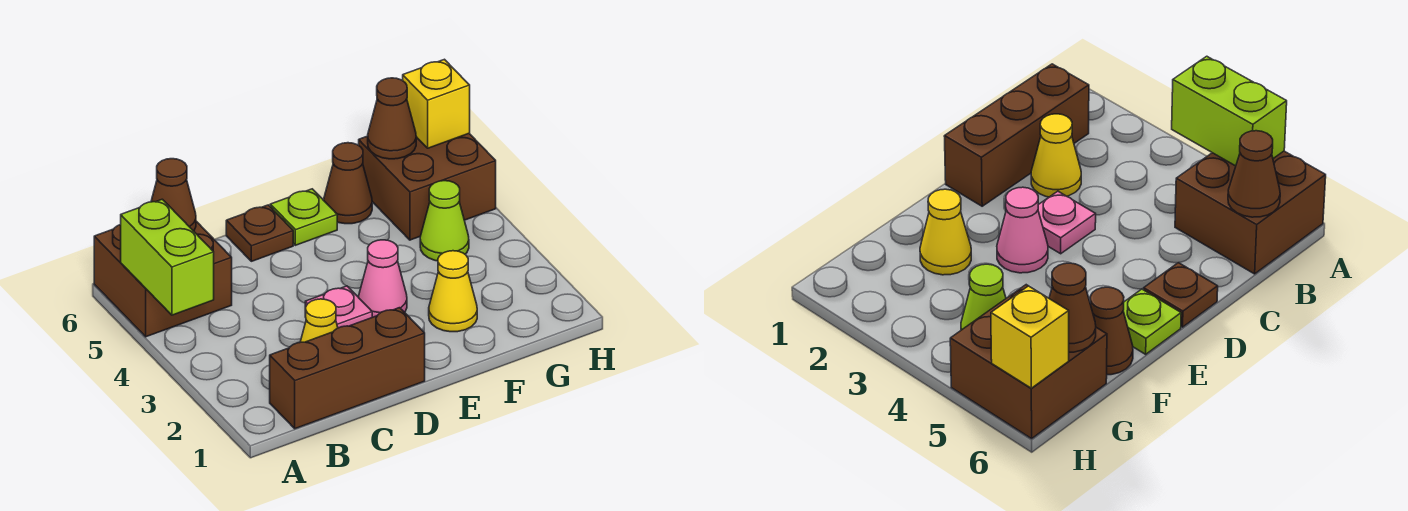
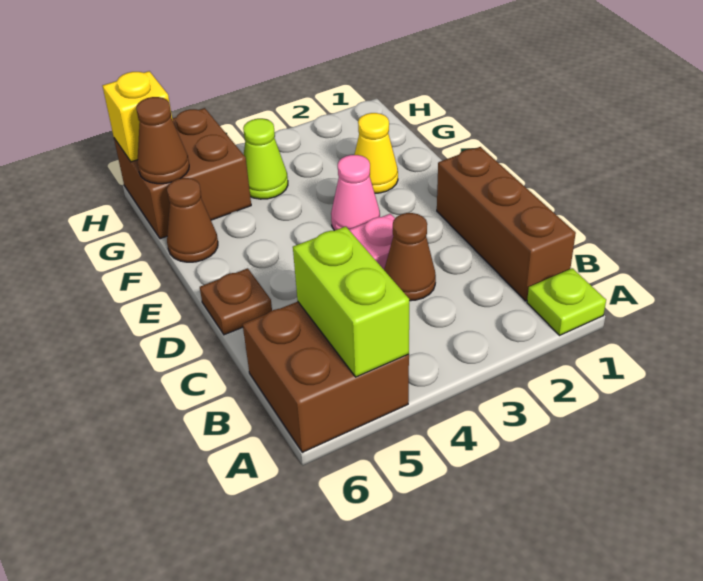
lime 1x2 brick [121,199,214,315] -> lime 1x2 brick turned to [293,226,409,377]
brown 1x1 cone [151,159,196,231] -> brown 1x1 cone moved to [384,213,436,301]
yellow 1x1 cone [300,299,338,342] -> none
lime 1x1 plate [270,189,337,245] -> lime 1x1 plate moved to [527,268,606,335]

